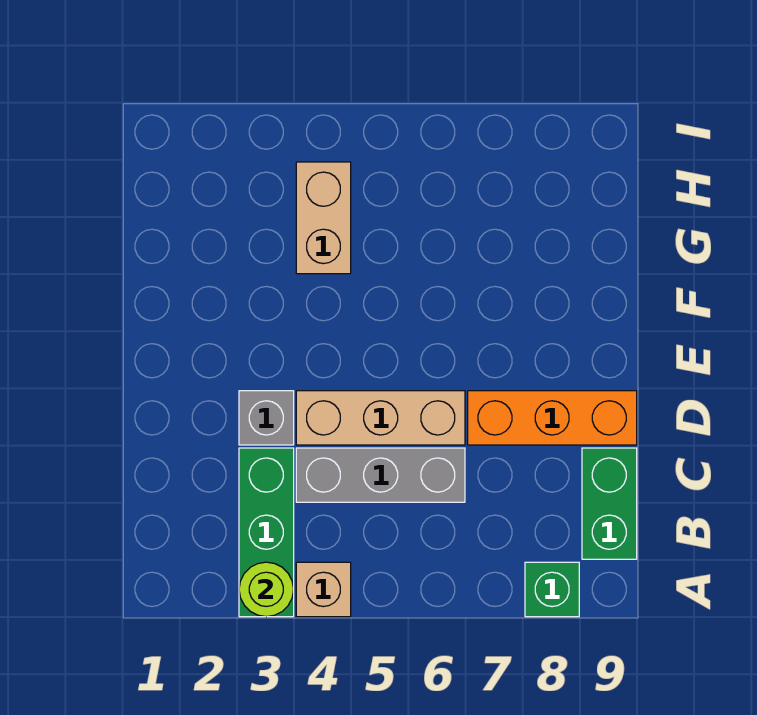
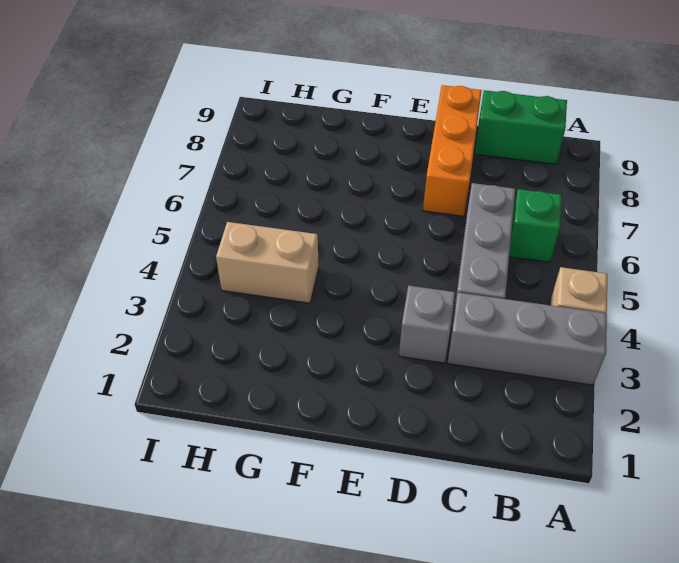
green 1x3 brick [239,448,294,617] -> grey 1x3 brick [447,292,607,385]
lime 1x1 round brick [239,562,294,617] -> none
green 1x1 brick [525,562,579,617] -> green 1x1 brick moved to [509,189,562,262]
tan 1x3 brick [296,391,465,445] -> none

